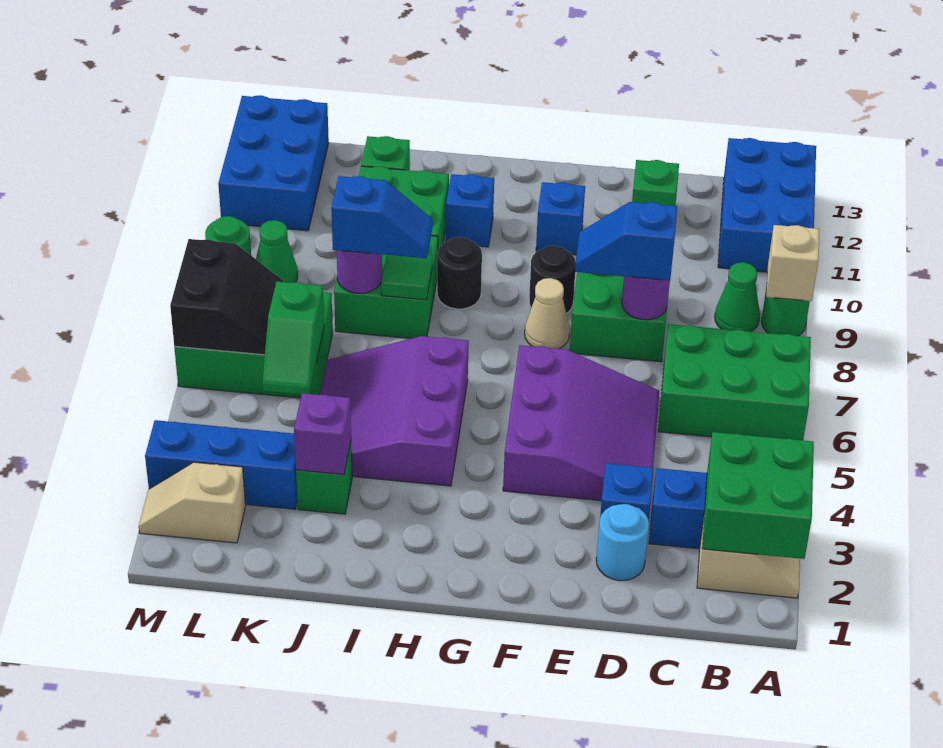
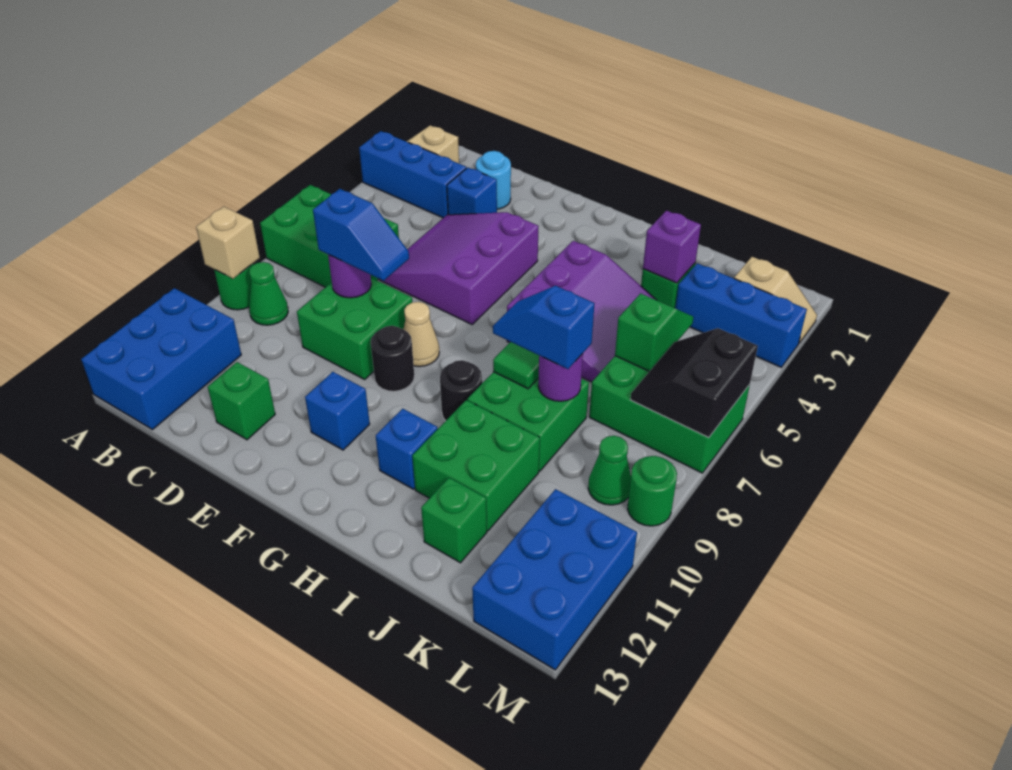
green 2x2 brick [702,432,814,559] -> none

